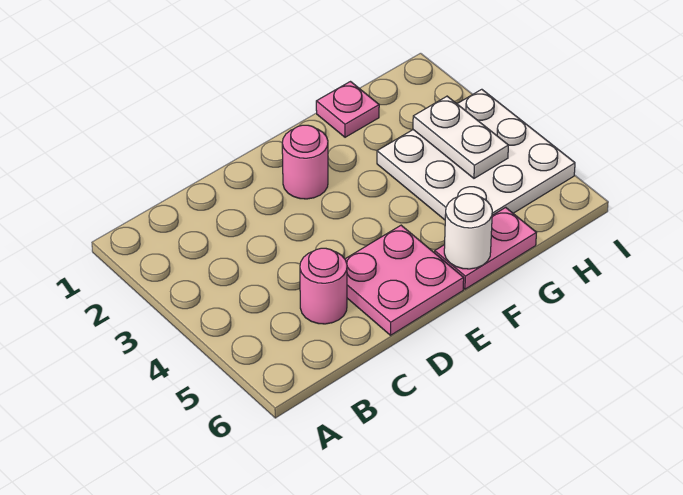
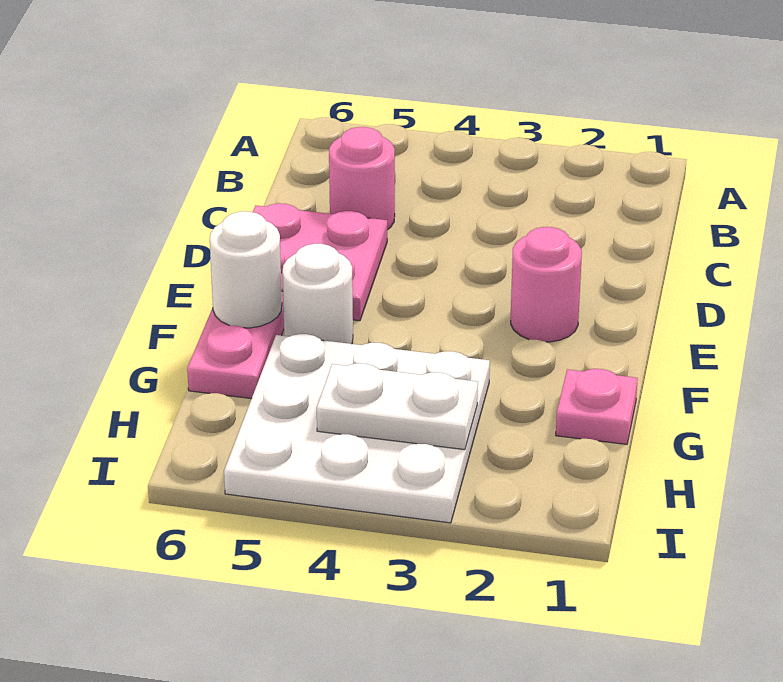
none -> white 1x1 round brick [282,244,353,344]

